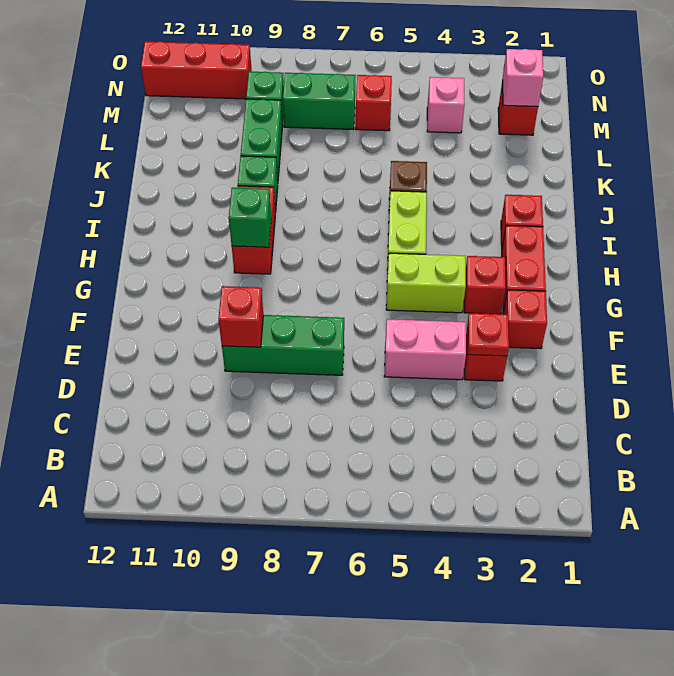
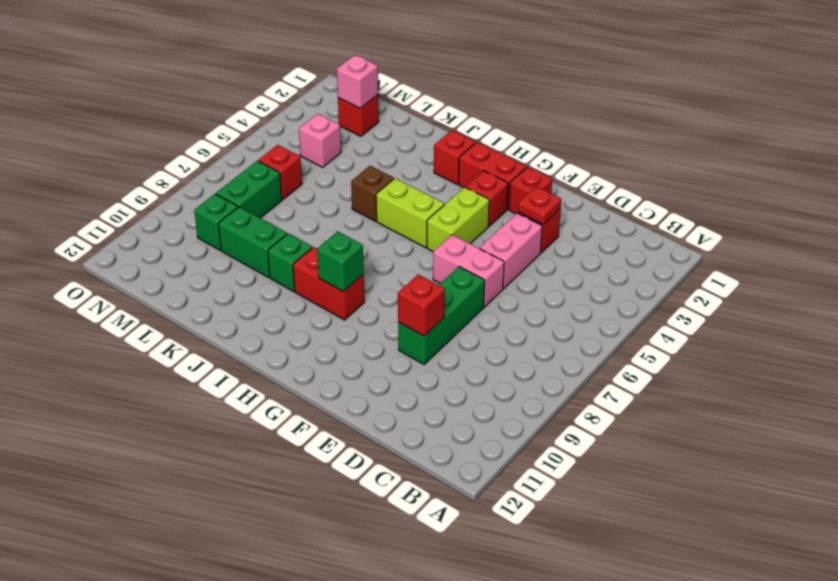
none -> pink 1x2 brick [433,235,504,307]
red 1x3 brick [141,41,252,99] -> none

